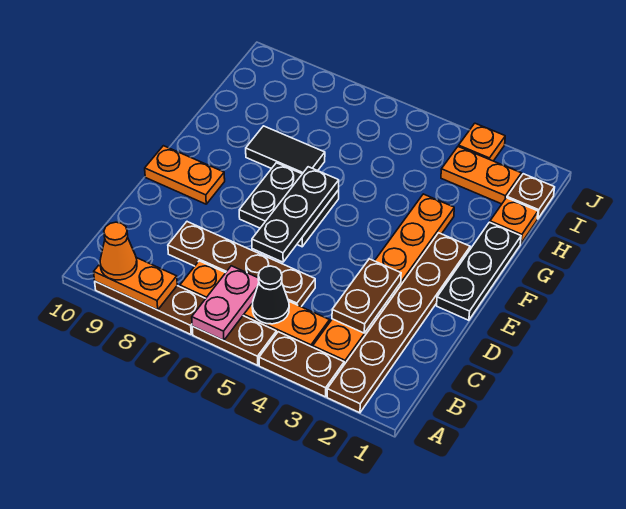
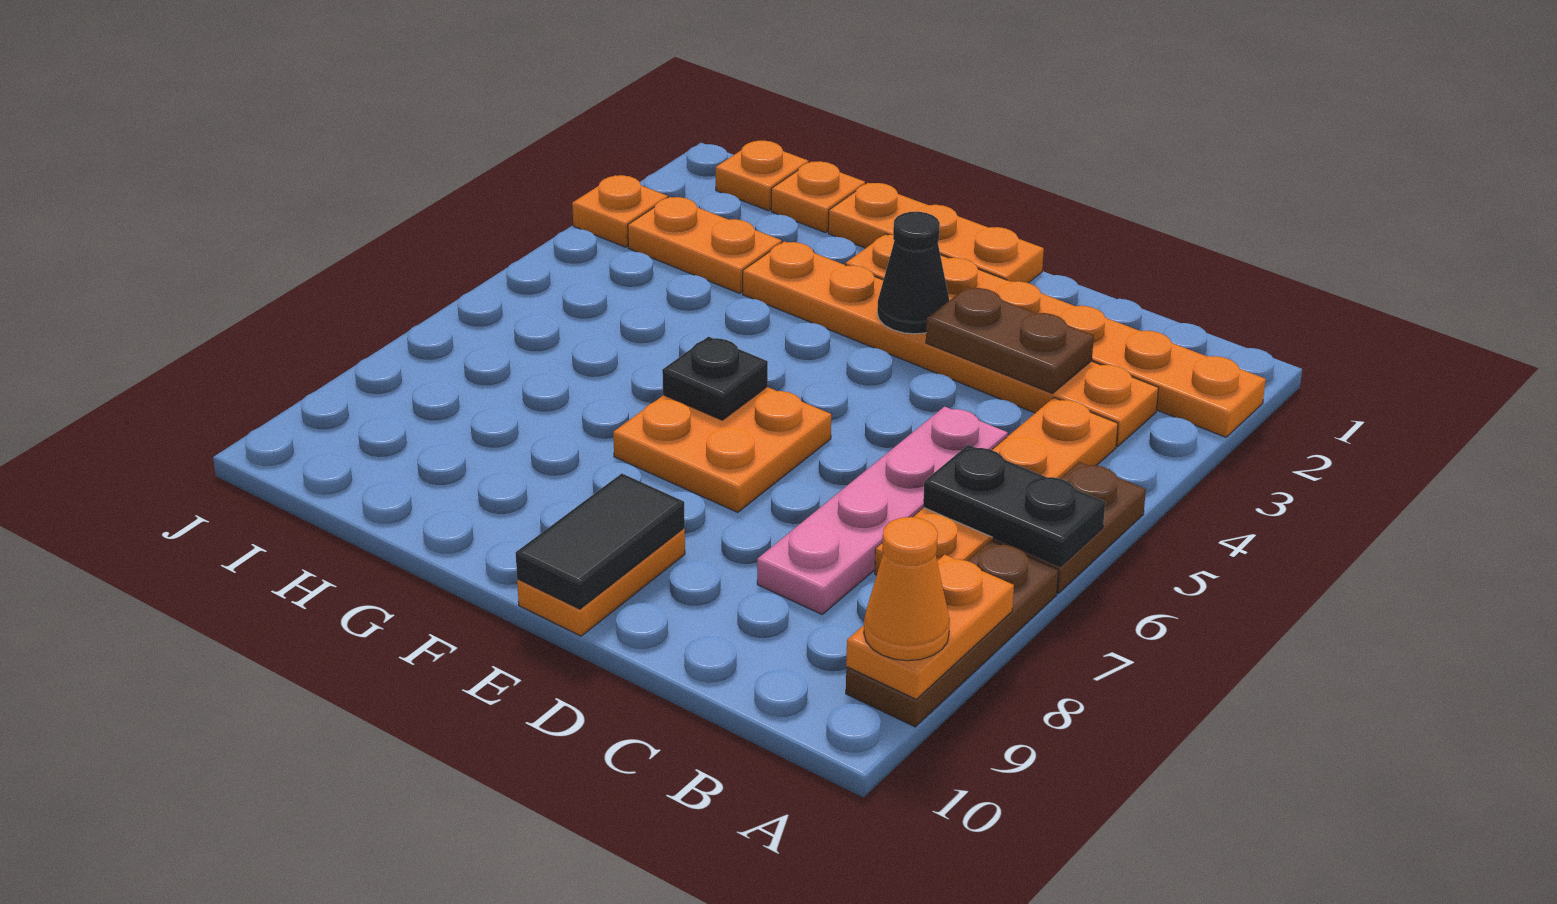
brown 1x6 plate [327,233,470,413] -> orange 1x6 plate [845,234,1266,437]
brown 1x2 plate [259,332,344,397] -> none
pink 1x2 plate [192,266,259,341] -> black 1x2 plate [923,445,1105,567]
black 1x1 cone [252,266,289,324] -> black 1x1 cone moved to [877,212,949,334]
brown 1x4 plate [168,222,315,307] -> pink 1x4 plate [757,406,1008,614]
black 1x3 plate [252,167,339,262] -> black 1x1 plate [662,337,768,420]
black 1x3 plate [437,222,521,320] -> orange 1x3 plate [828,183,1044,283]
black 2x2 plate [239,163,339,247] -> orange 2x2 plate [613,387,831,512]
black 1x2 tile [246,126,325,174] -> black 1x2 tile moved to [516,473,685,609]
brown 1x1 plate [507,174,555,219] -> orange 1x1 plate [716,141,808,211]
orange 1x2 plate [441,146,521,204] -> orange 1x2 plate turned to [628,197,782,294]

